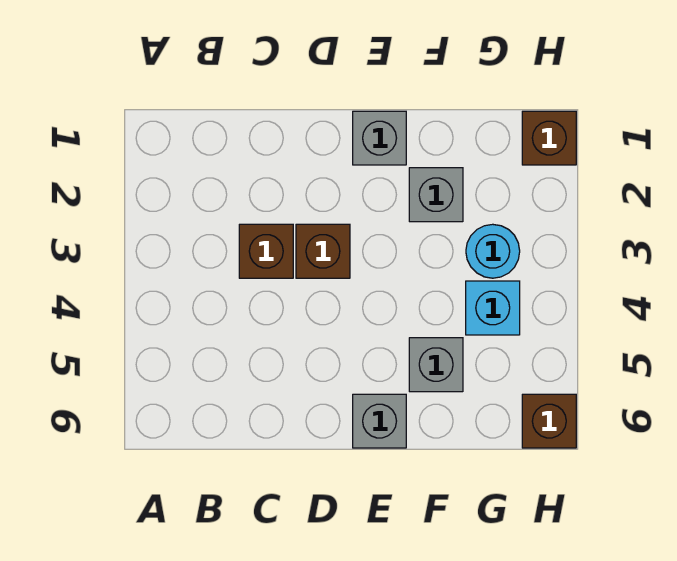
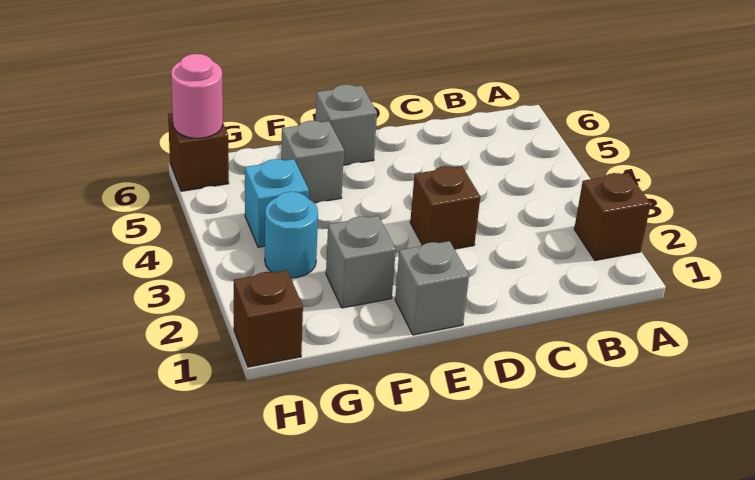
brown 1x1 brick [239,224,293,278] -> brown 1x1 brick moved to [574,173,651,261]
none -> pink 1x1 round brick [171,54,223,138]

